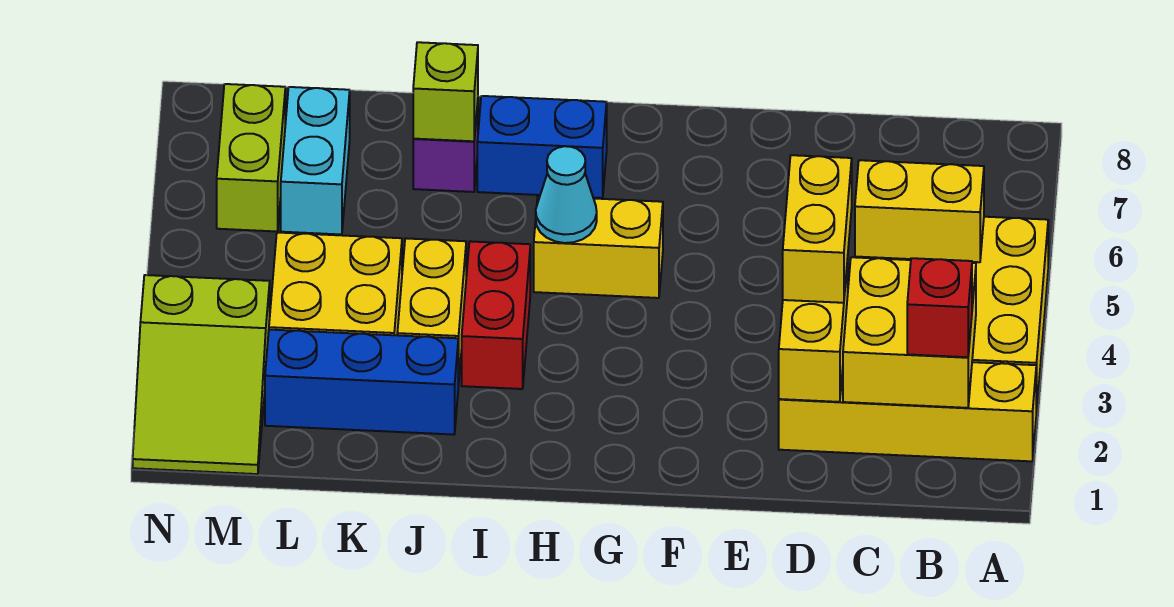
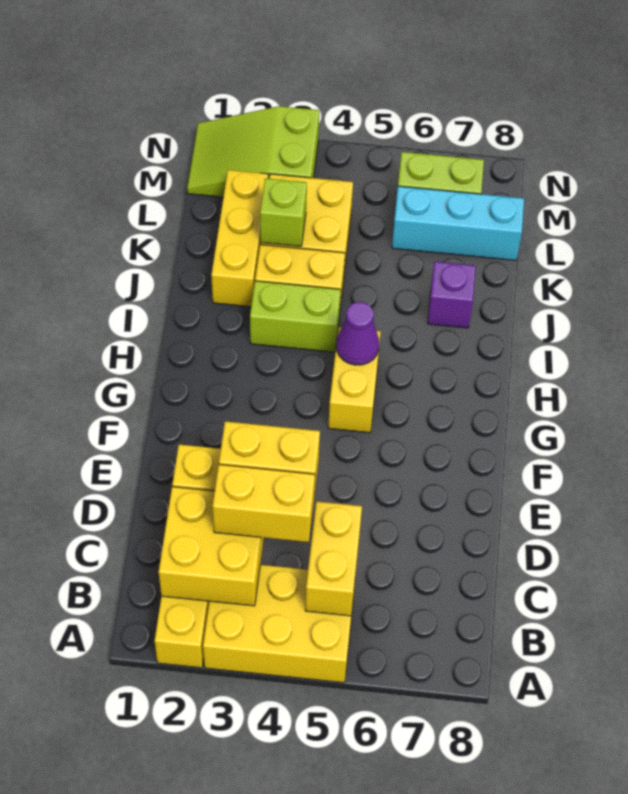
red 1x1 brick [907,258,972,357] -> none
none -> yellow 1x2 brick [213,465,315,542]
cyan 1x1 cone [536,146,597,243] -> purple 1x1 cone [336,302,379,365]
blue 1x2 brick [477,96,607,198] -> none
red 1x2 brick [462,241,530,389] -> lime 1x2 brick [250,281,341,352]
blue 1x3 brick [265,330,458,435] -> yellow 1x3 brick [211,170,268,307]
lime 1x1 brick [413,42,478,141] -> lime 1x1 brick moved to [260,178,307,246]
cyan 1x2 brick [281,87,350,234] -> cyan 1x3 brick [392,186,524,260]

